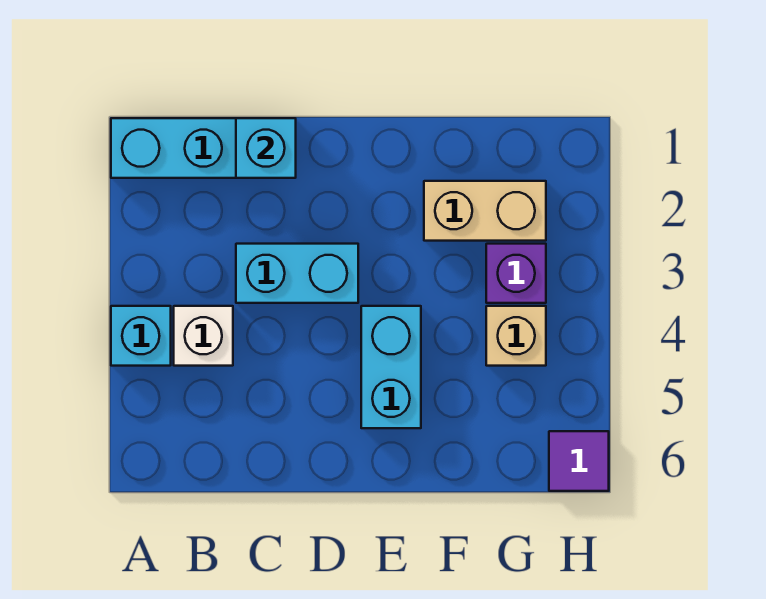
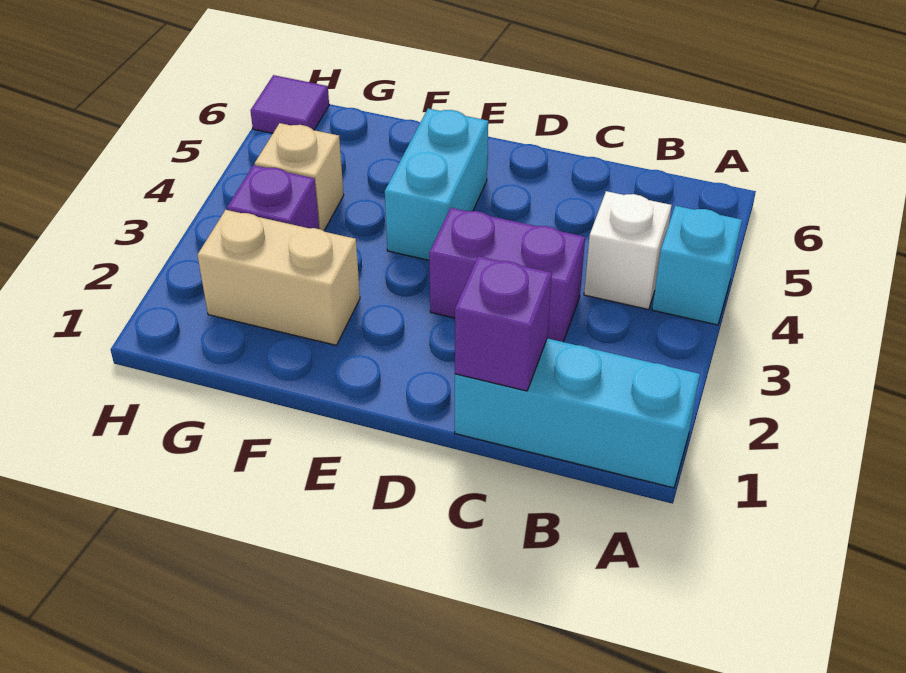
cyan 1x1 brick [236,118,296,178] -> purple 1x1 brick [455,256,552,391]
cyan 1x2 brick [236,244,358,303] -> purple 1x2 brick [429,208,585,342]

